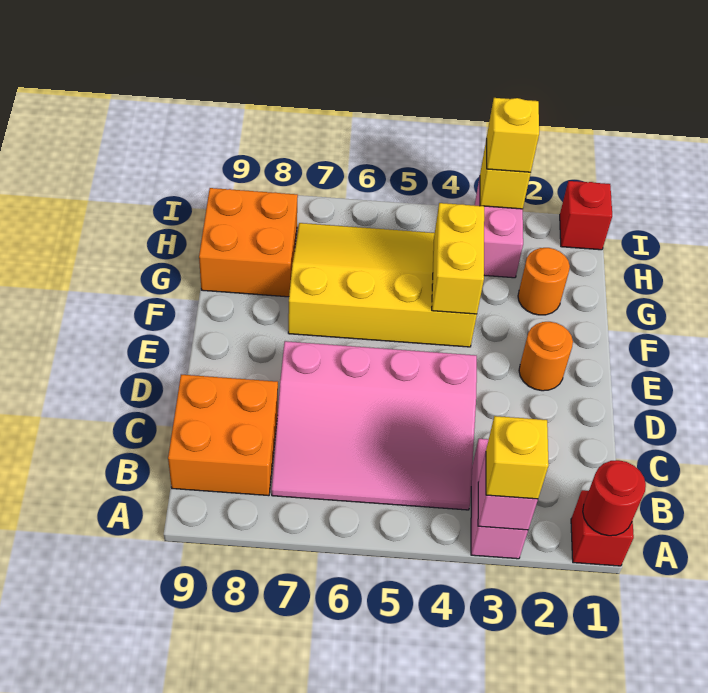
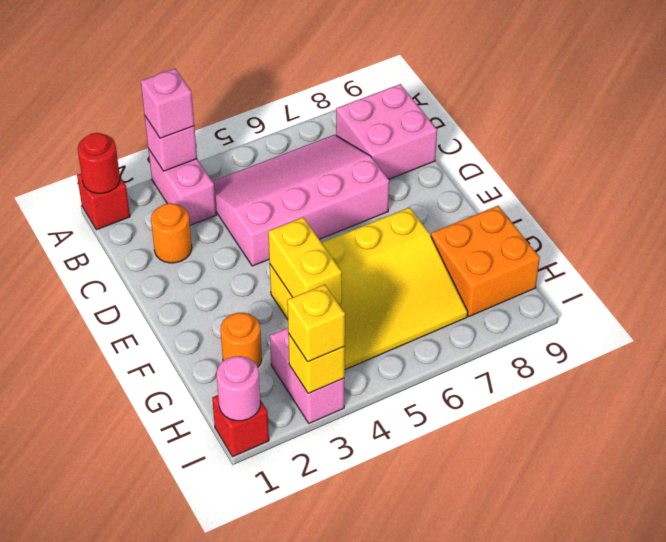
yellow 1x1 brick [486,416,549,499] -> pink 1x1 brick [141,69,194,138]
orange 2x2 brick [168,375,278,496] -> pink 2x2 brick [336,84,437,179]
orange 1x1 round brick [519,322,573,391] -> orange 1x1 round brick moved to [151,203,192,263]
none -> pink 1x1 round brick [217,356,260,421]

